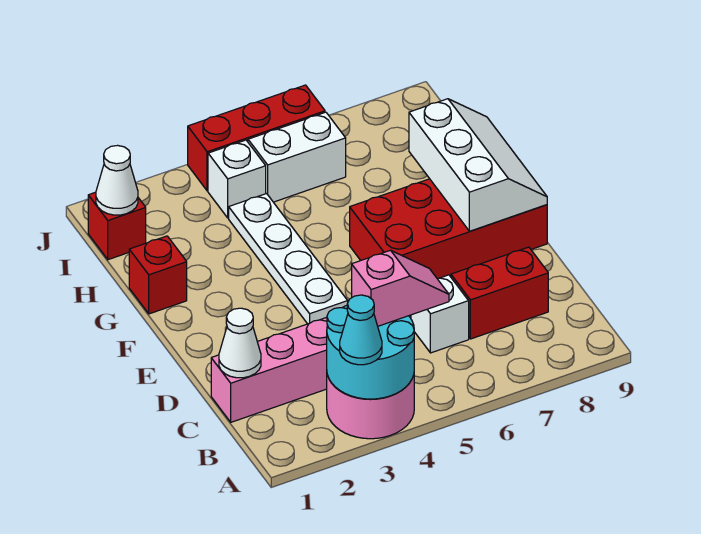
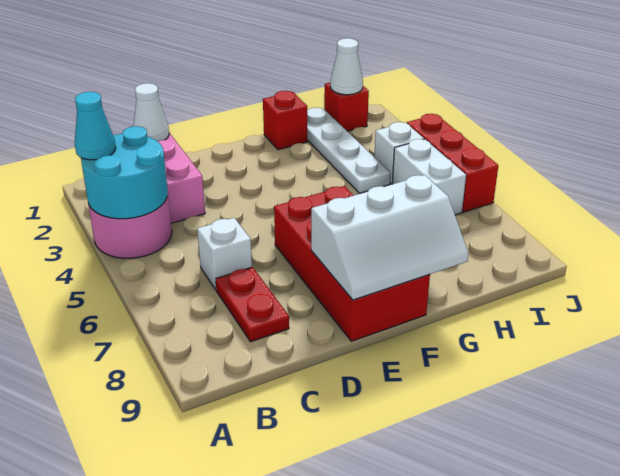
pink 1x2 slope [352,250,449,326] -> none
red 1x2 brick [451,247,548,339] -> red 1x2 plate [216,267,289,342]
white 1x4 plate [229,194,348,324] -> white 1x4 plate turned to [307,108,391,193]

